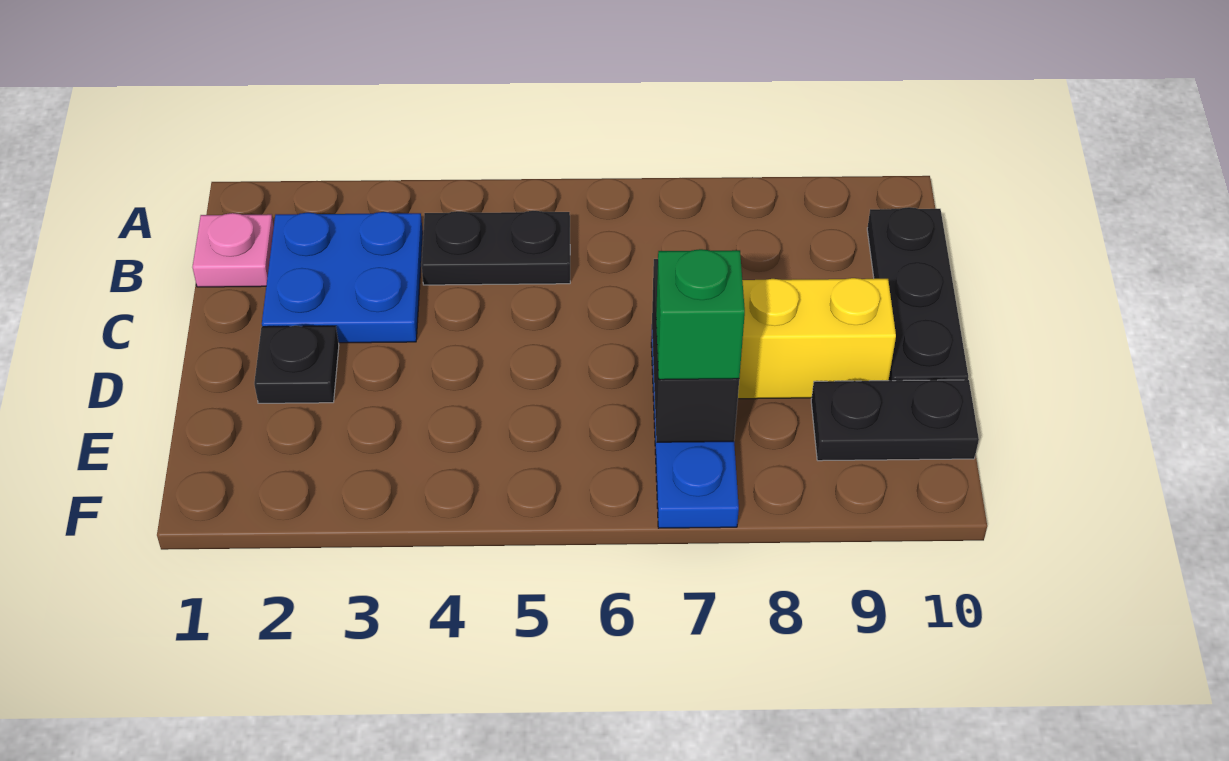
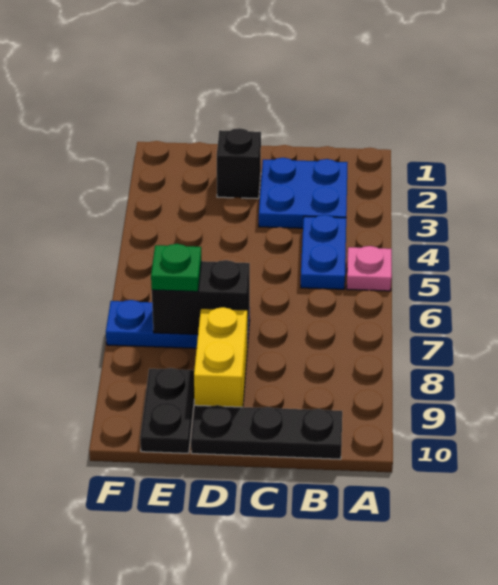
pink 1x1 plate [192,213,274,287] -> pink 1x1 plate moved to [347,246,392,291]
black 1x2 plate [421,211,570,285] -> blue 1x2 plate [301,215,346,289]
black 1x1 plate [254,326,339,403] -> black 1x1 brick [217,128,261,199]
green 1x1 brick [656,249,745,380] -> green 1x1 plate [151,244,202,292]

